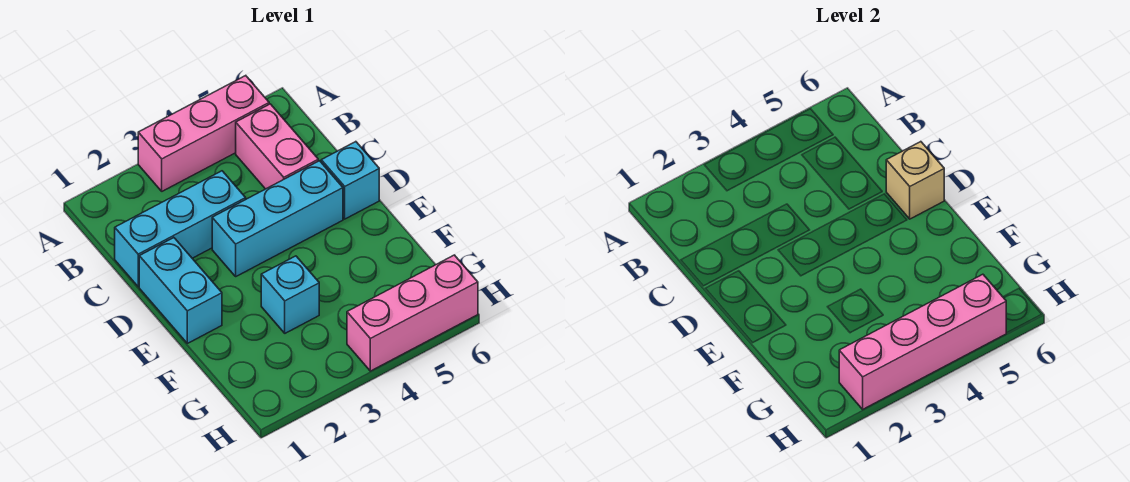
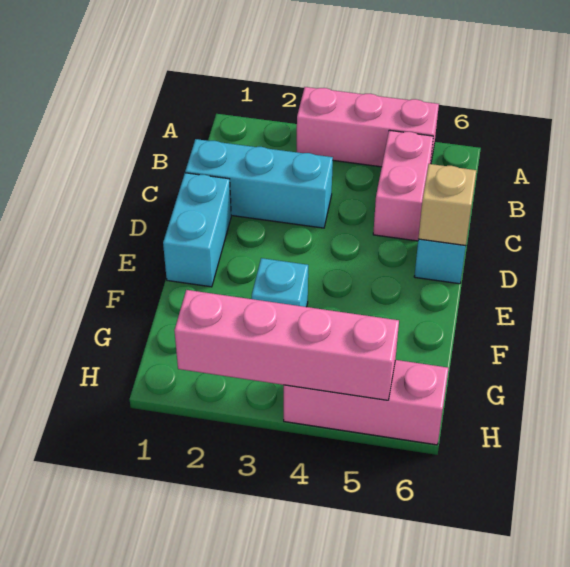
cyan 1x3 brick [212,161,343,276] -> none

